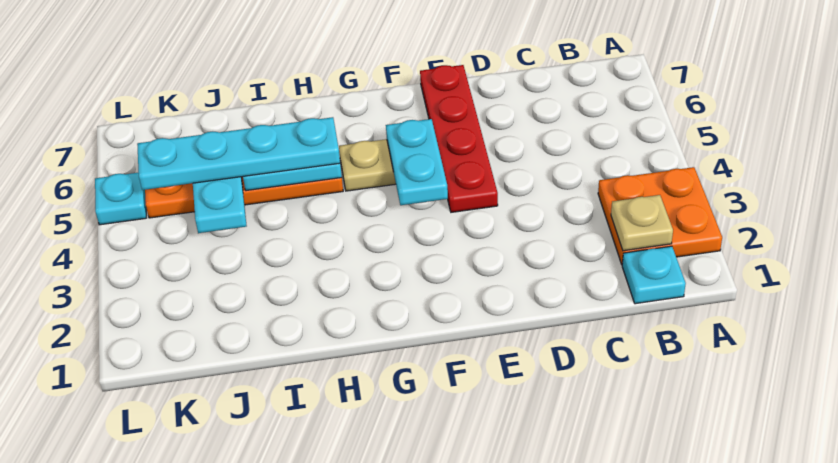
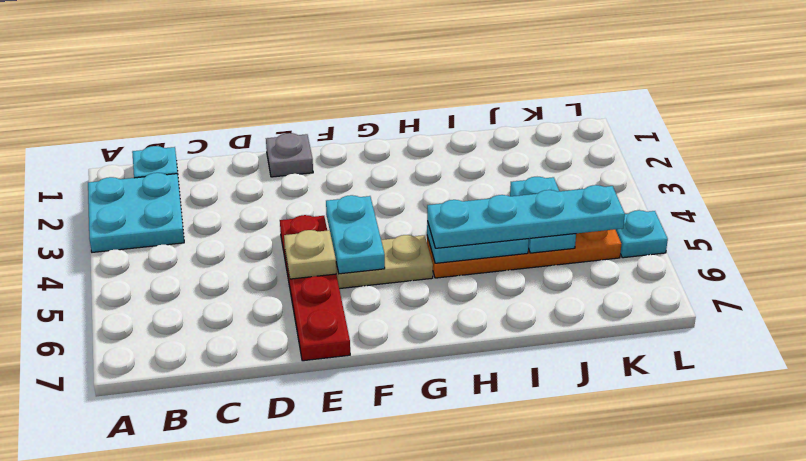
orange 2x2 plate [598,167,722,264] -> cyan 2x2 plate [88,173,184,252]
tan 1x1 plate [611,195,673,251] -> tan 1x1 plate moved to [284,230,336,279]
none -> grey 1x1 plate [266,133,313,177]

